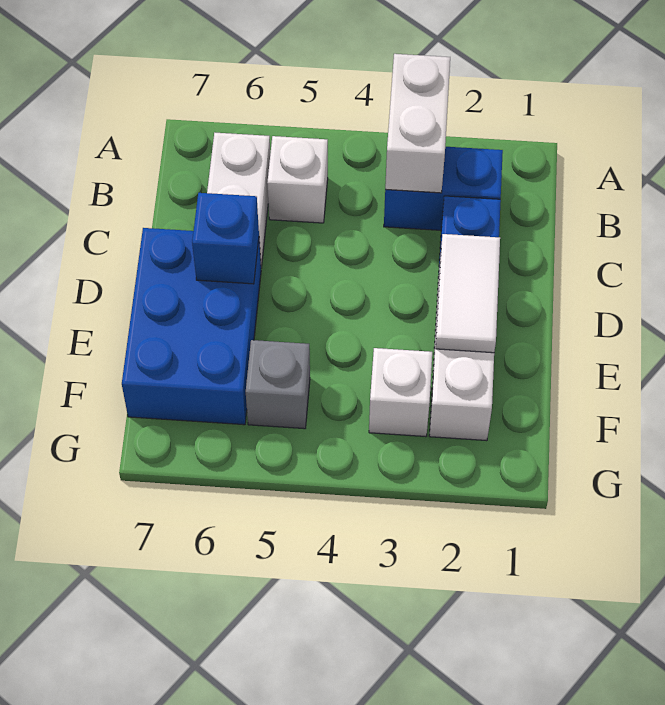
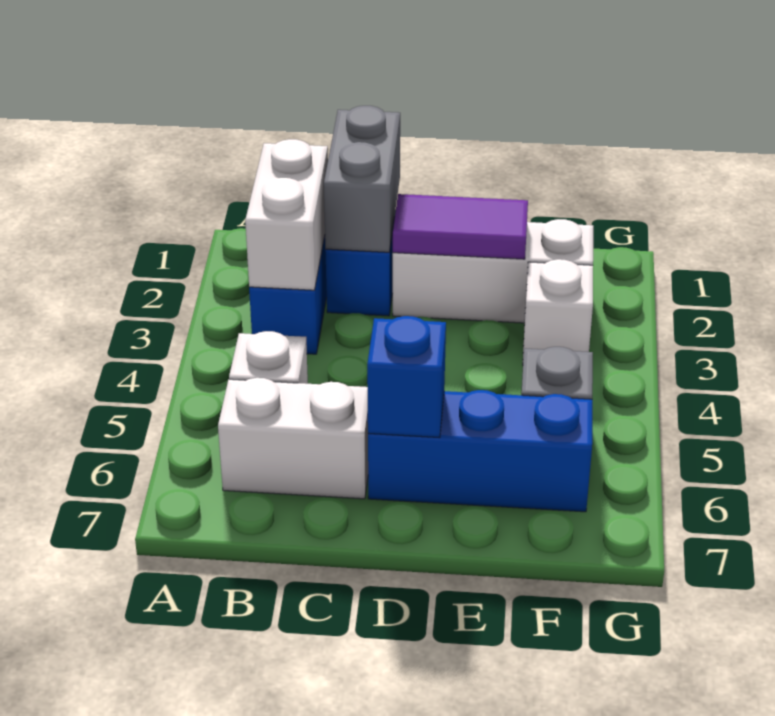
white 1x2 brick [385,54,450,193] -> white 1x2 brick turned to [245,139,328,290]
none -> grey 1x2 brick [324,106,400,252]
white 1x2 tile [436,234,500,353] -> purple 1x2 tile [393,194,528,259]
blue 2x3 brick [122,228,261,425] -> blue 1x3 brick [368,390,592,512]

